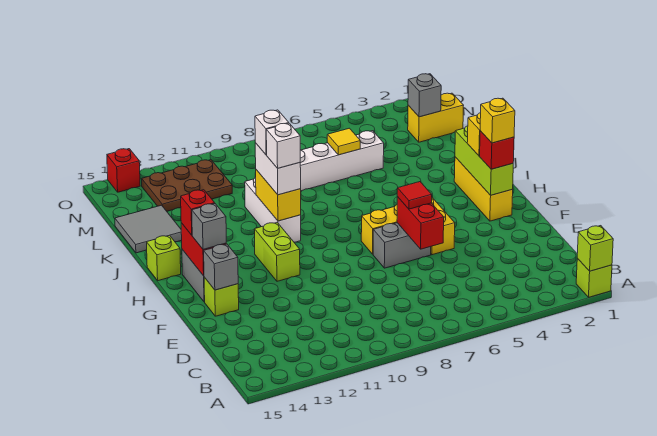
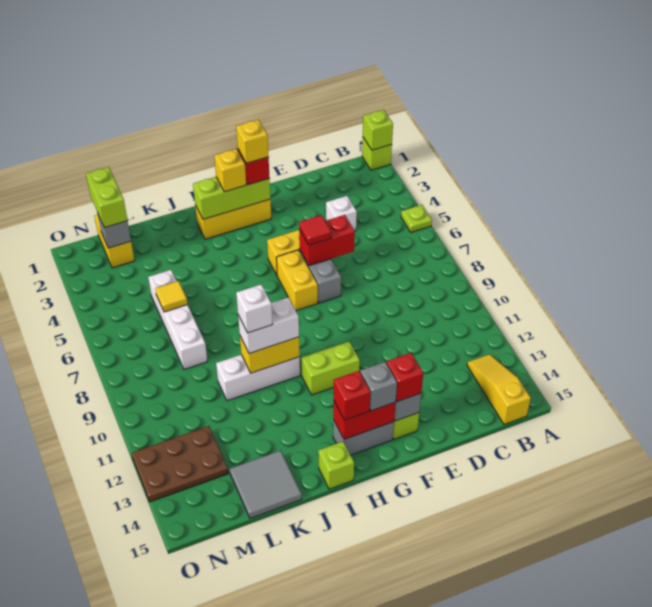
none -> lime 1x1 plate [401,205,432,233]
none -> yellow 1x3 slope [467,354,531,425]
white 1x1 brick [266,123,300,168] -> white 1x1 brick moved to [326,196,357,231]
none -> lime 1x2 brick [86,167,127,228]
brown 2x3 plate [142,160,232,211] -> brown 2x3 plate turned to [132,426,228,502]
red 1x1 brick [107,149,140,192] -> red 1x1 brick moved to [387,353,423,402]

